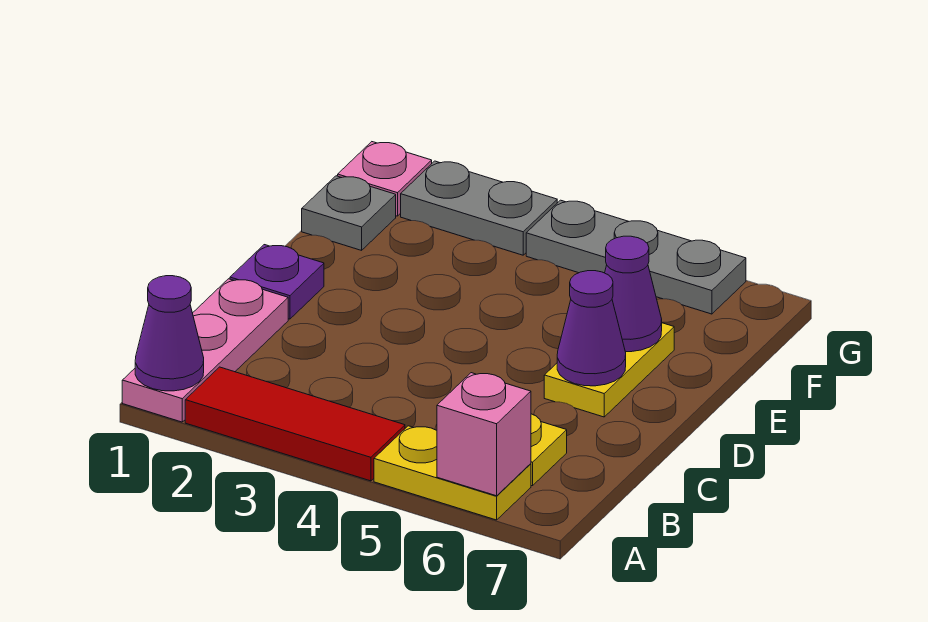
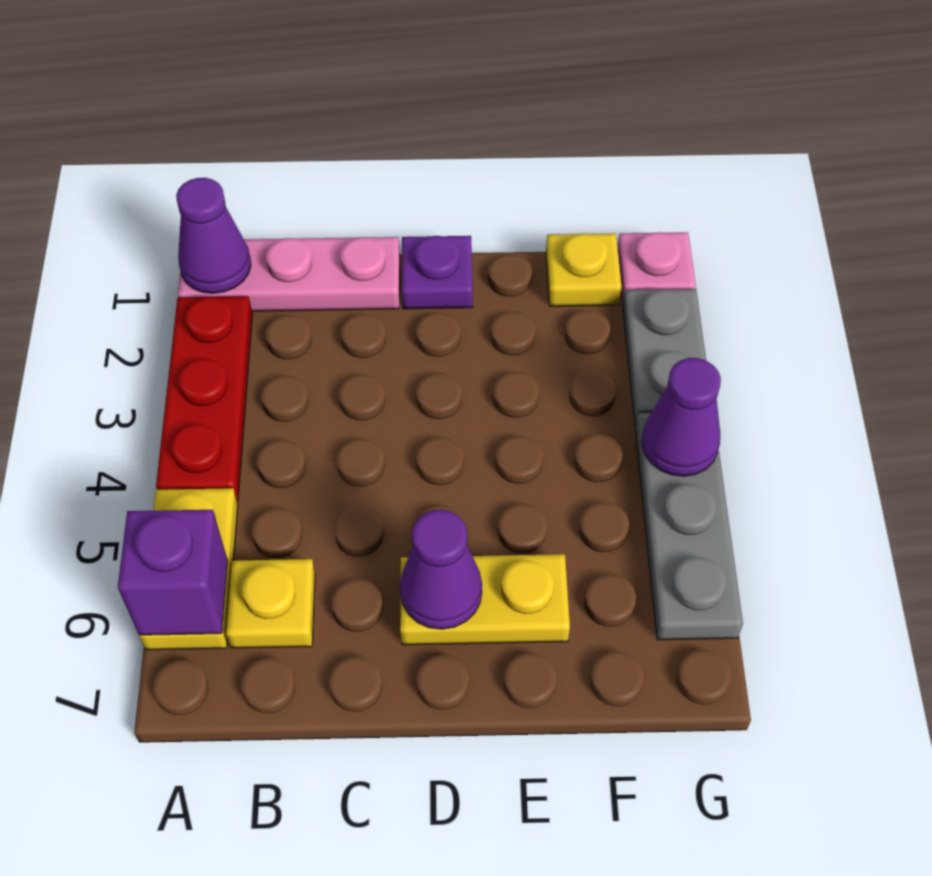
red 1x3 tile [185,367,405,481] -> red 1x3 plate [156,296,252,501]
pink 1x1 brick [437,373,531,496] -> purple 1x1 brick [118,510,228,635]
purple 1x1 cone [605,236,662,352] -> purple 1x1 cone moved to [642,358,721,476]
grey 1x1 plate [302,176,396,250] -> yellow 1x1 plate [546,233,621,306]

